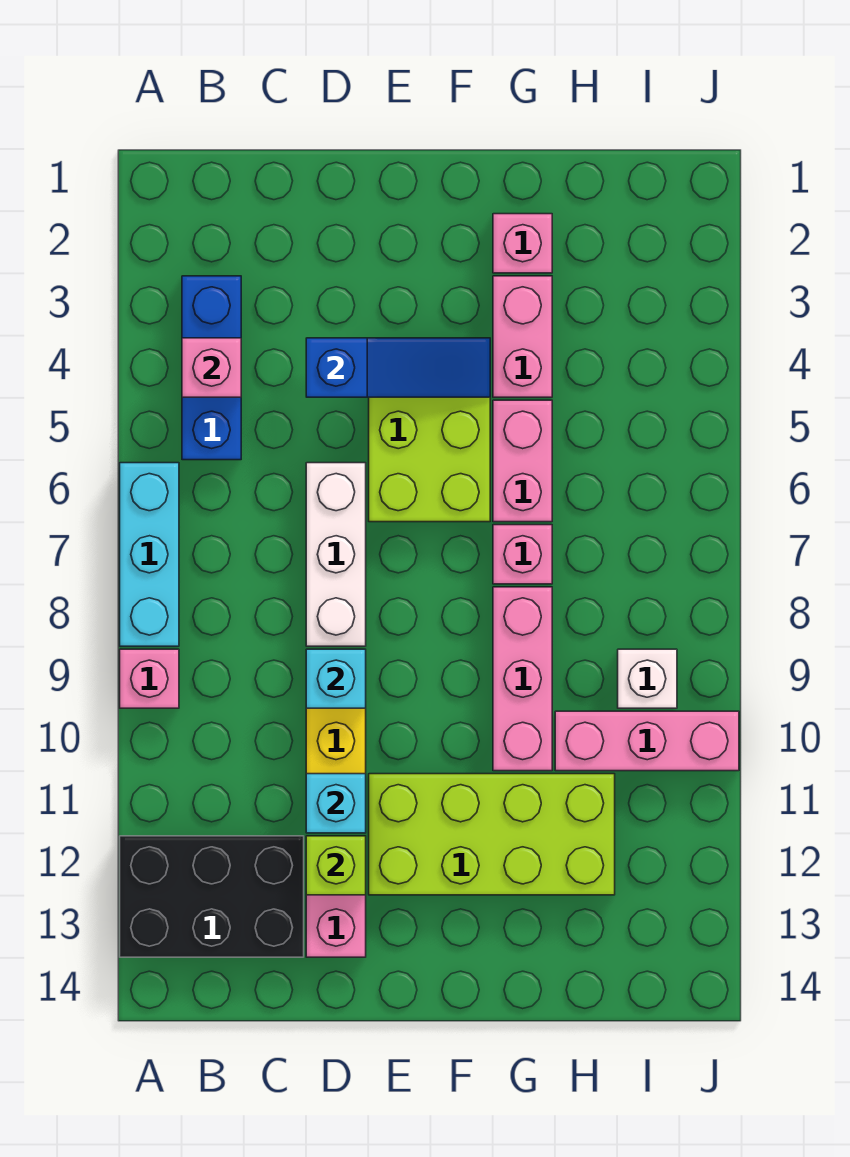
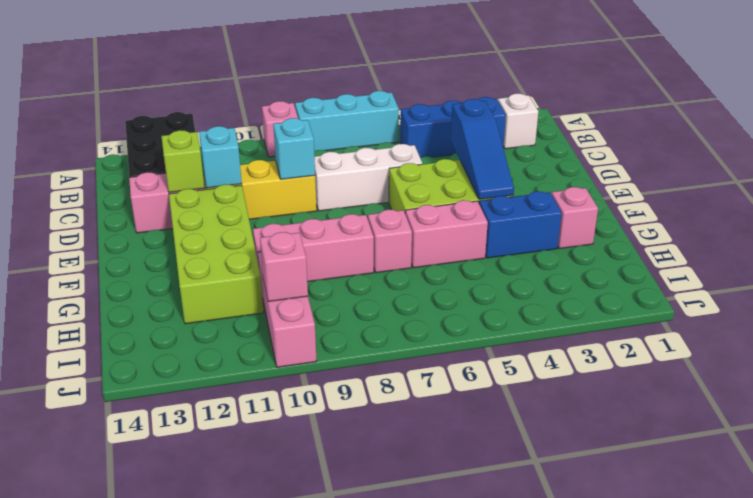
pink 1x1 brick [182,338,241,397] -> pink 1x1 brick moved to [260,232,308,302]
pink 1x2 brick [493,276,552,397] -> blue 1x2 brick [479,191,562,258]
white 1x1 brick [618,649,677,708] -> white 1x1 brick moved to [498,94,538,149]

